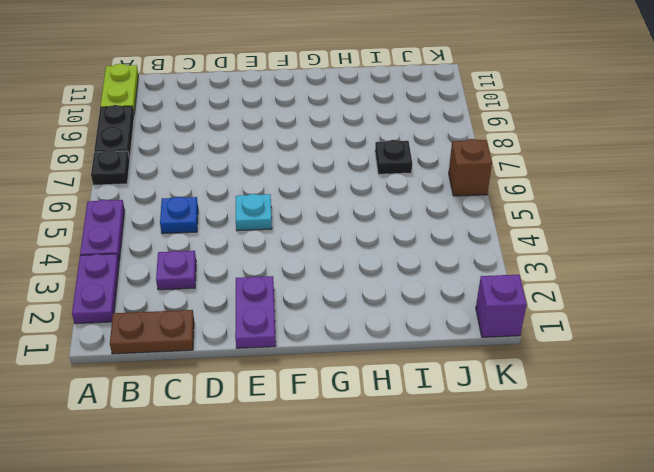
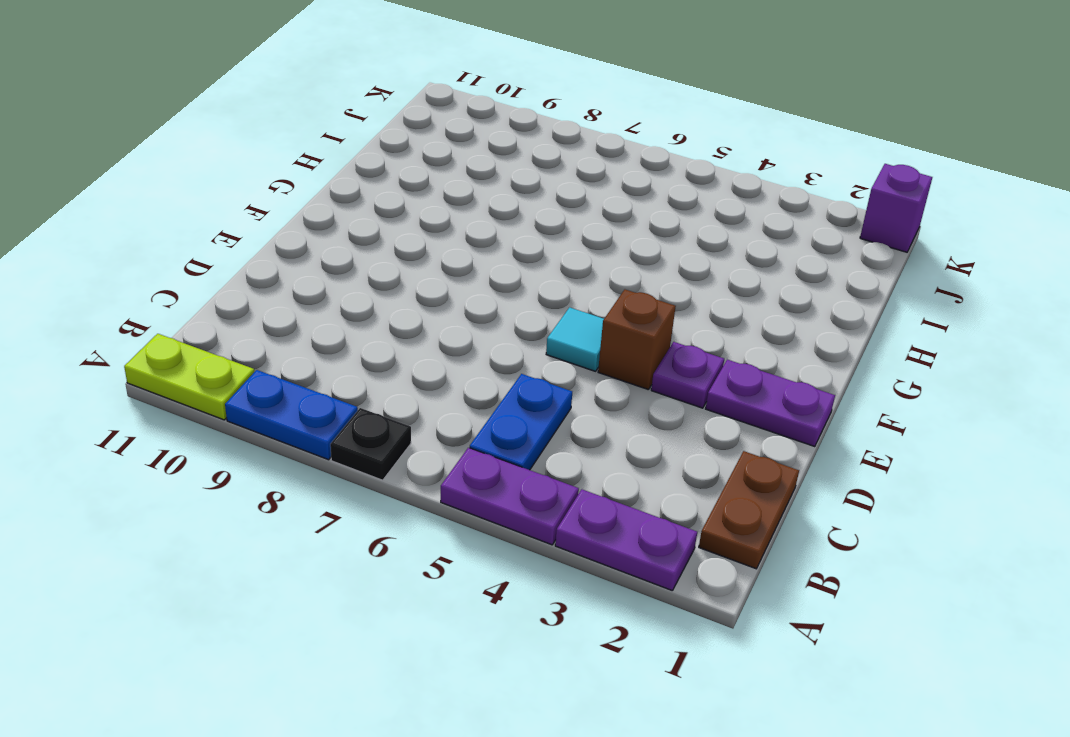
black 1x2 plate [94,105,134,160] -> blue 1x2 plate [225,370,358,460]
purple 1x1 plate [156,251,196,290] -> purple 1x1 plate moved to [651,342,724,408]
blue 1x1 plate [160,197,198,234] -> blue 1x2 plate [470,374,572,470]
cyan 1x1 plate [236,194,272,231] -> cyan 1x1 tile [546,307,604,371]
black 1x1 plate [375,140,412,174] -> none
brown 1x1 brick [449,139,492,196] -> brown 1x1 brick moved to [598,290,676,390]

